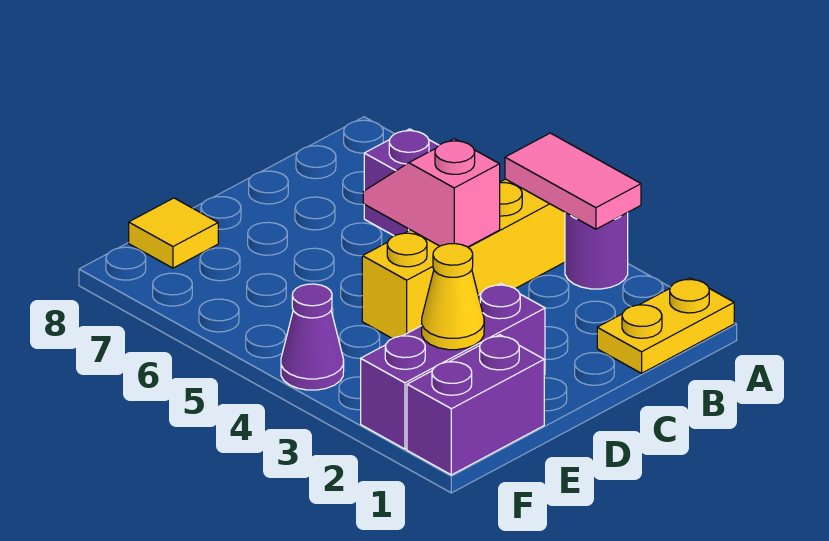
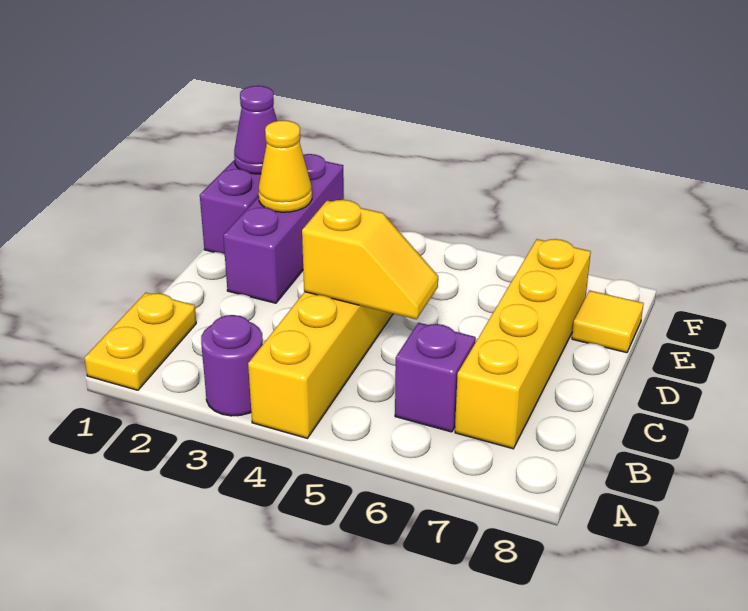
pink 1x2 tile [505,133,641,229] -> none
none -> yellow 1x4 brick [455,239,591,449]
pink 1x2 slope [363,139,500,247] -> yellow 1x2 slope [302,200,438,319]
purple 1x1 cone [281,284,344,390] -> purple 1x1 cone moved to [234,86,277,174]

